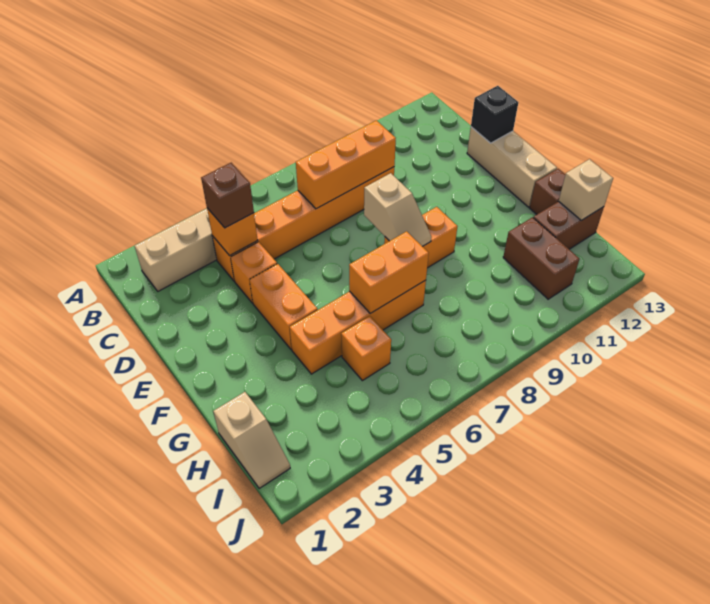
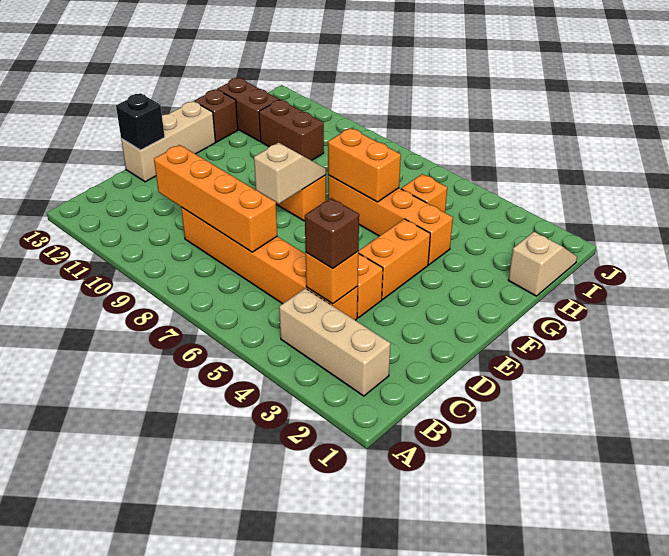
orange 1x3 brick [296,120,396,209] -> orange 1x4 brick [154,145,277,252]
brown 1x2 brick [503,217,579,299] -> brown 1x2 brick turned to [259,100,324,161]
tan 1x1 brick [559,159,613,220] -> none

